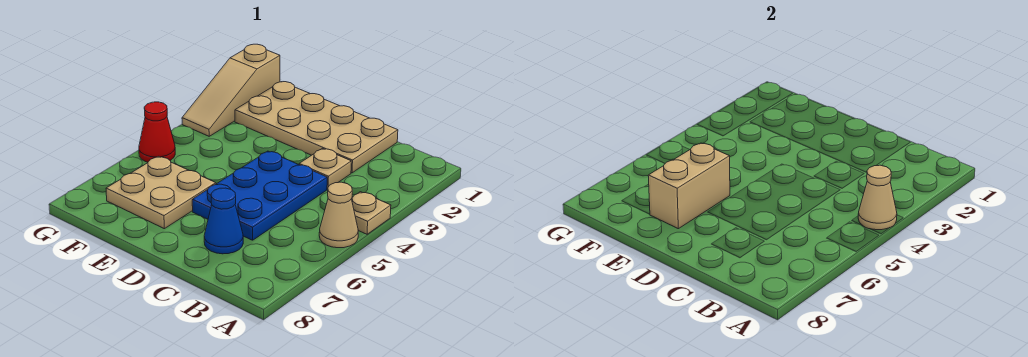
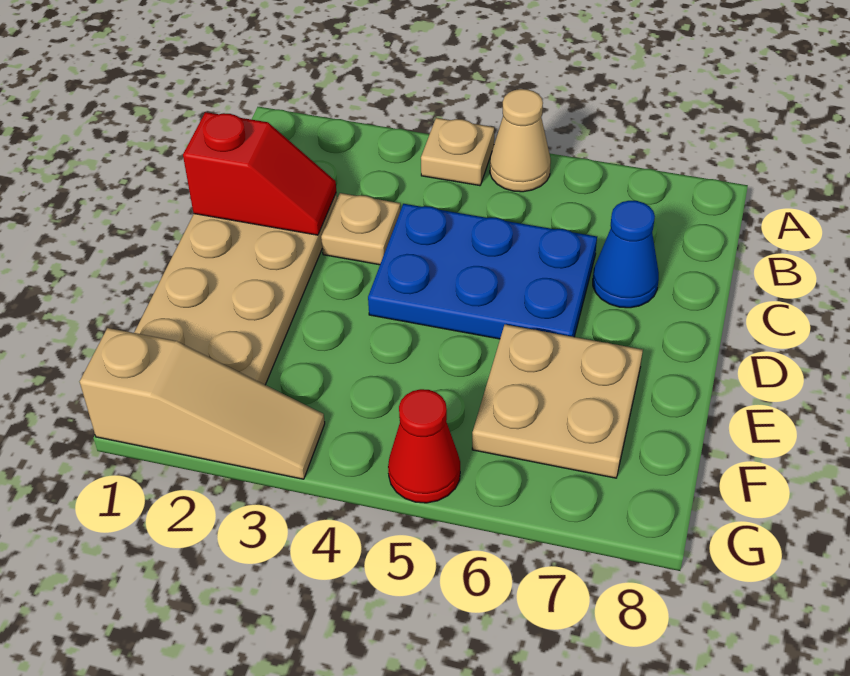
tan 1x1 cone [858,165,897,230] -> none
none -> red 1x2 slope [183,112,336,235]
tan 1x2 brick [648,143,730,229] -> none

